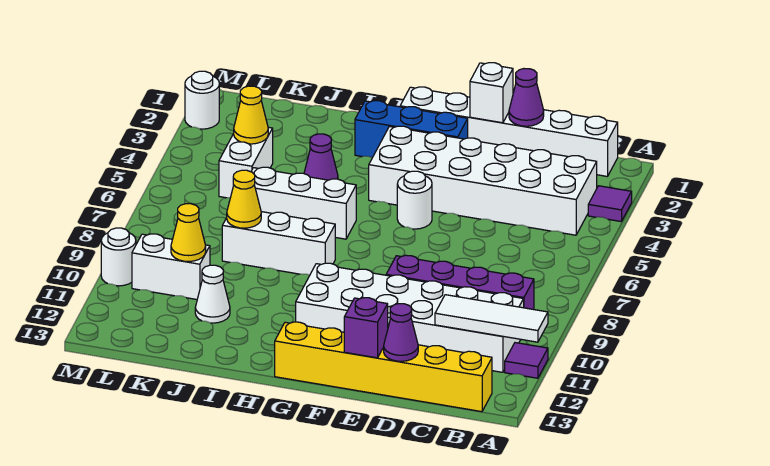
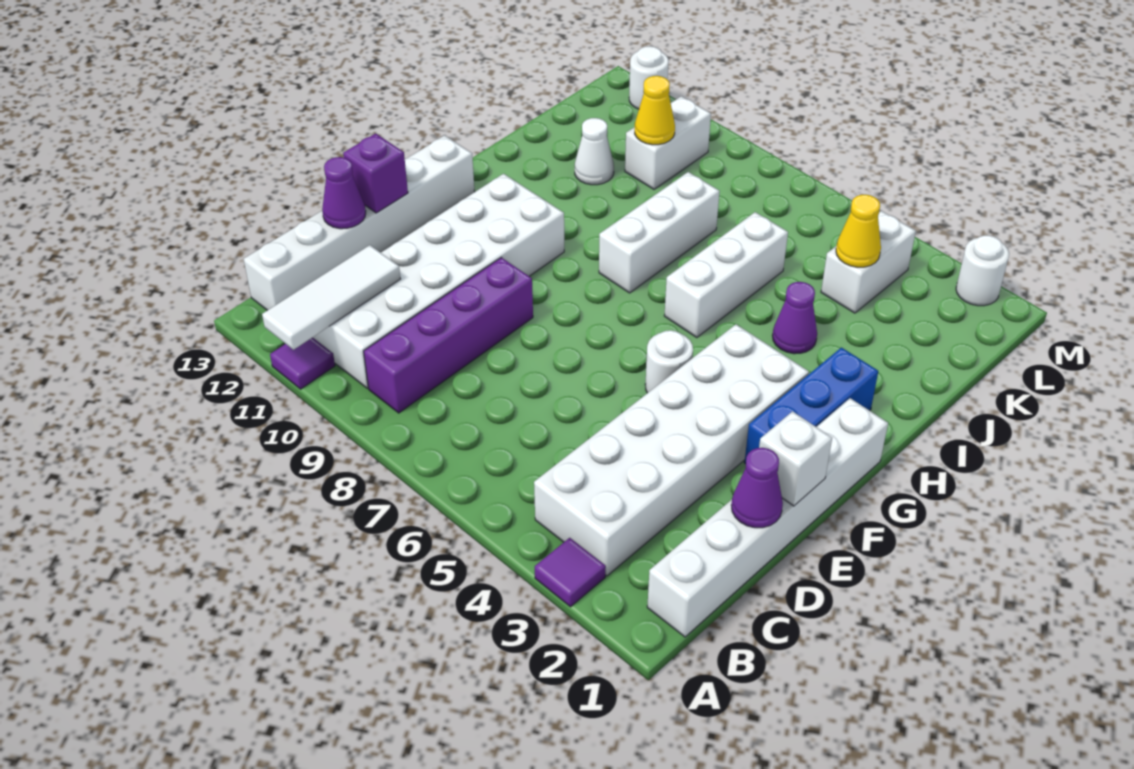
yellow 1x6 brick [275,322,492,412] -> white 1x6 brick [244,135,475,310]
yellow 1x1 cone [227,170,261,228] -> none
white 1x2 brick [219,127,273,198] -> white 1x2 brick turned to [821,211,916,313]
white 1x1 round brick [101,228,136,286] -> white 1x1 round brick moved to [629,46,668,109]

